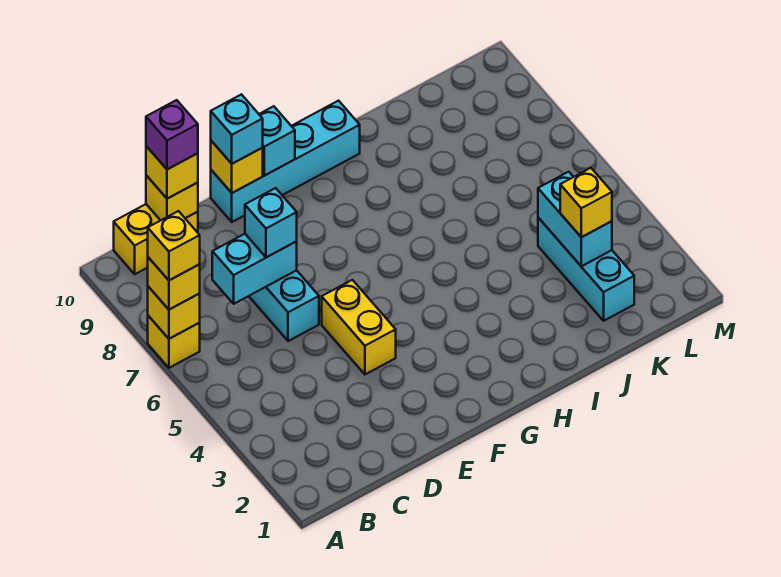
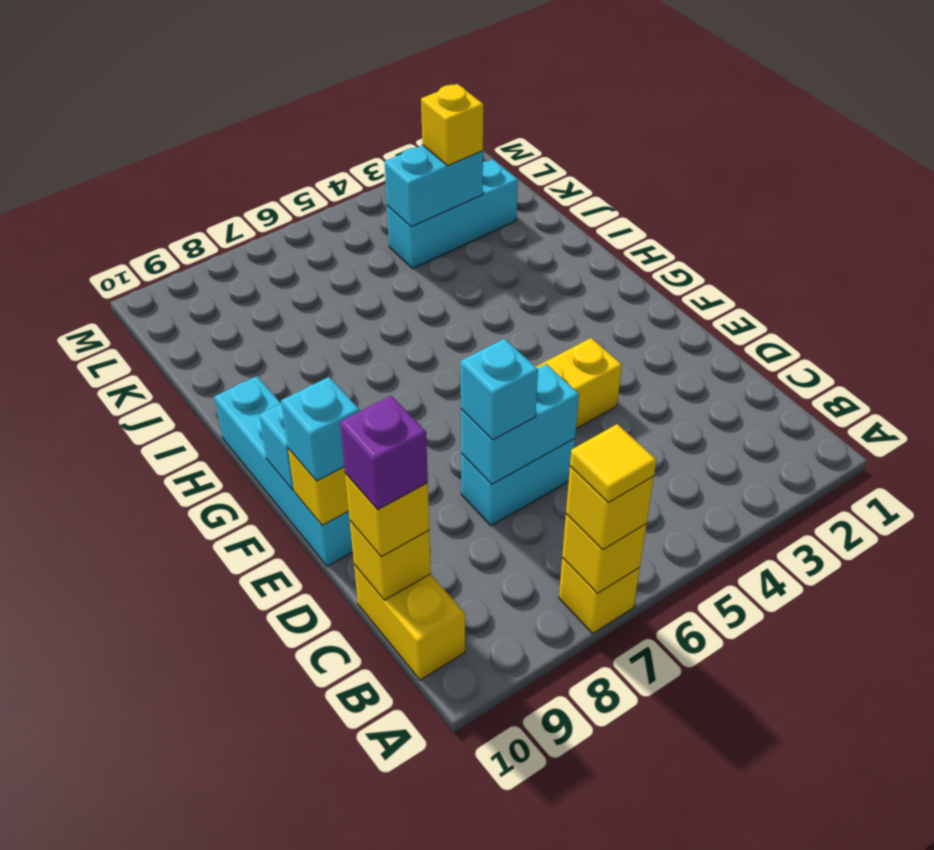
yellow 1x1 brick [148,211,200,280] -> yellow 1x1 tile [570,424,656,502]
cyan 1x2 brick [212,234,297,304] -> cyan 1x2 brick turned to [461,364,579,484]

